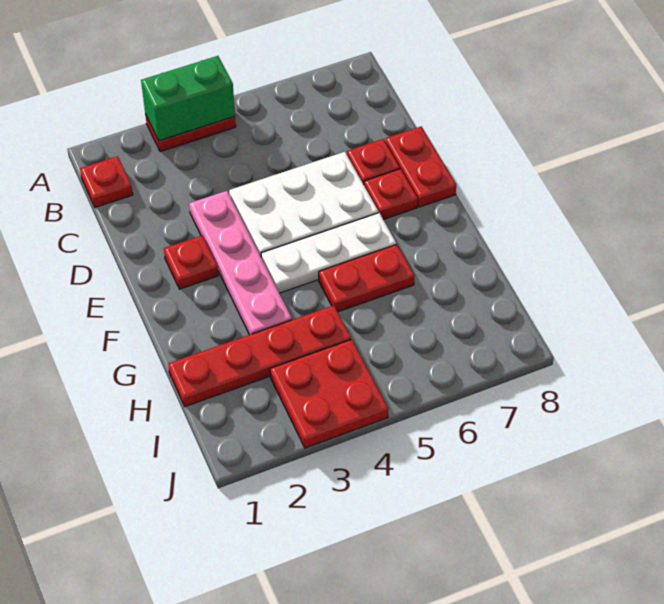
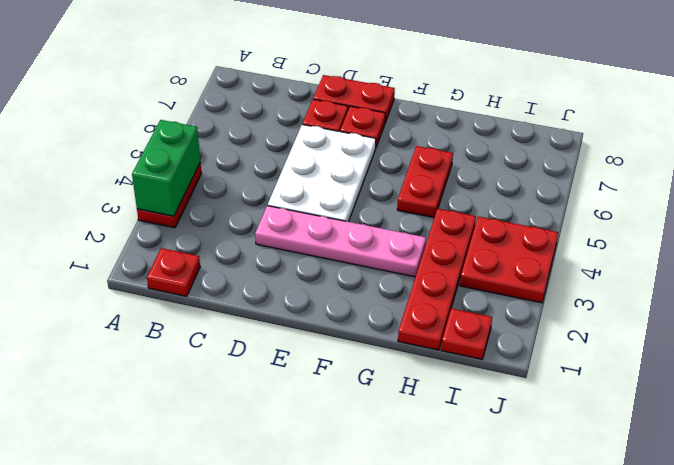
red 1x1 plate [164,235,218,289] -> red 1x1 plate moved to [441,308,492,359]
white 1x3 plate [261,213,396,293] -> none

